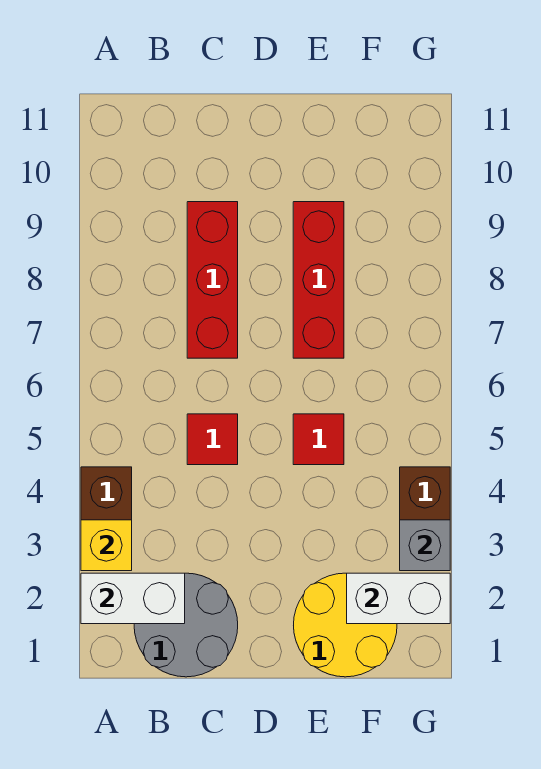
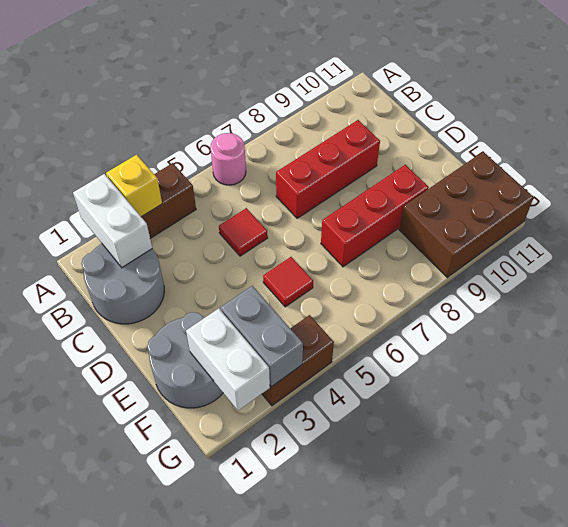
none -> pink 1x1 round brick [210,133,246,185]
yellow 2x2 round brick [294,573,397,677] -> grey 2x2 round brick [147,312,223,408]
none -> brown 2x3 brick [399,152,534,277]
grey 1x1 brick [400,520,450,571] -> grey 1x2 brick [221,286,303,387]

